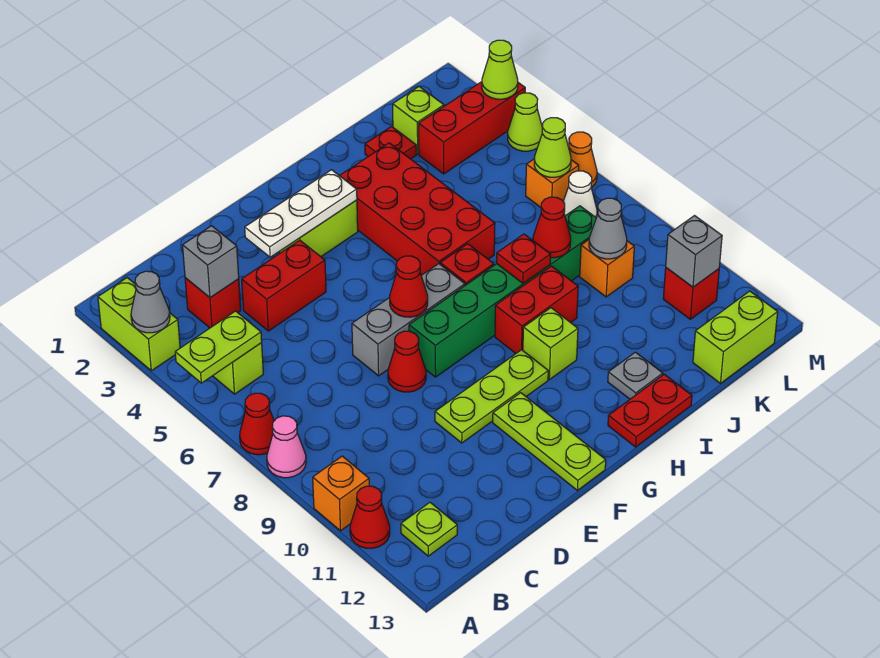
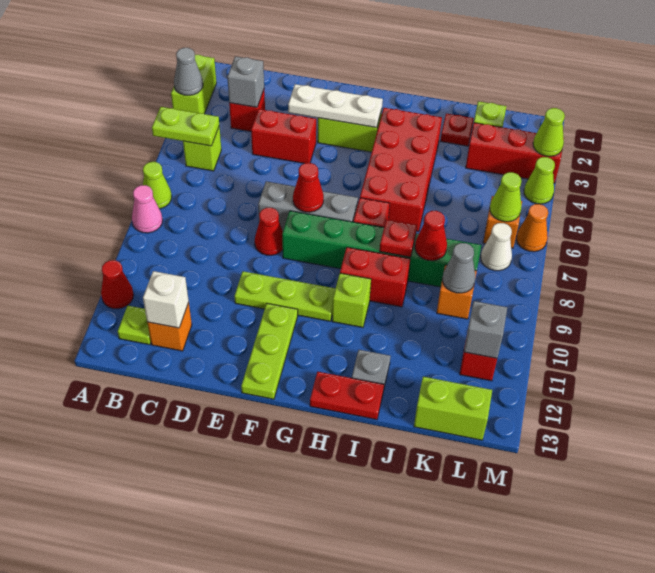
red 1x1 cone [240,393,274,455] -> lime 1x1 cone [143,162,172,209]
orange 1x1 brick [313,456,369,531] -> orange 1x1 brick moved to [147,303,192,351]
none -> white 1x1 brick [143,271,189,328]

